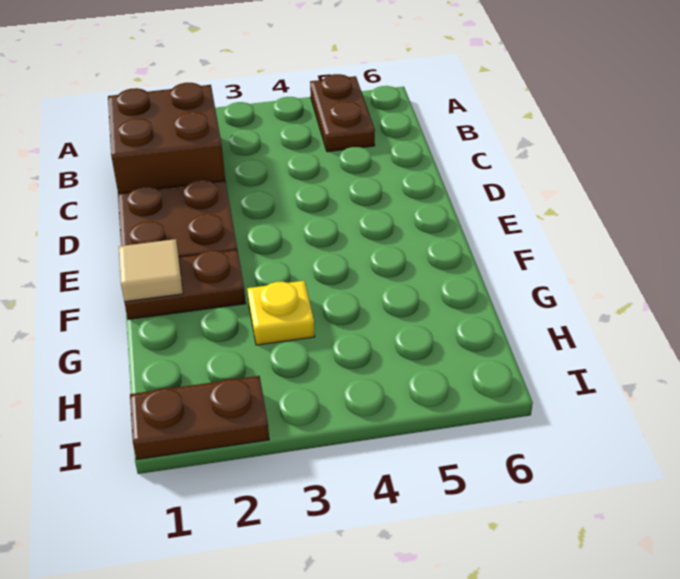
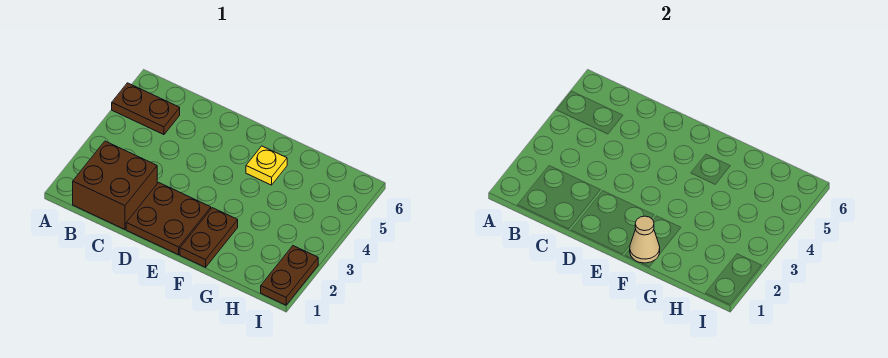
tan 1x1 tile [119,239,183,302] -> tan 1x1 cone [630,216,660,263]
yellow 1x1 plate [247,281,315,345] -> yellow 1x1 plate moved to [246,146,287,185]

